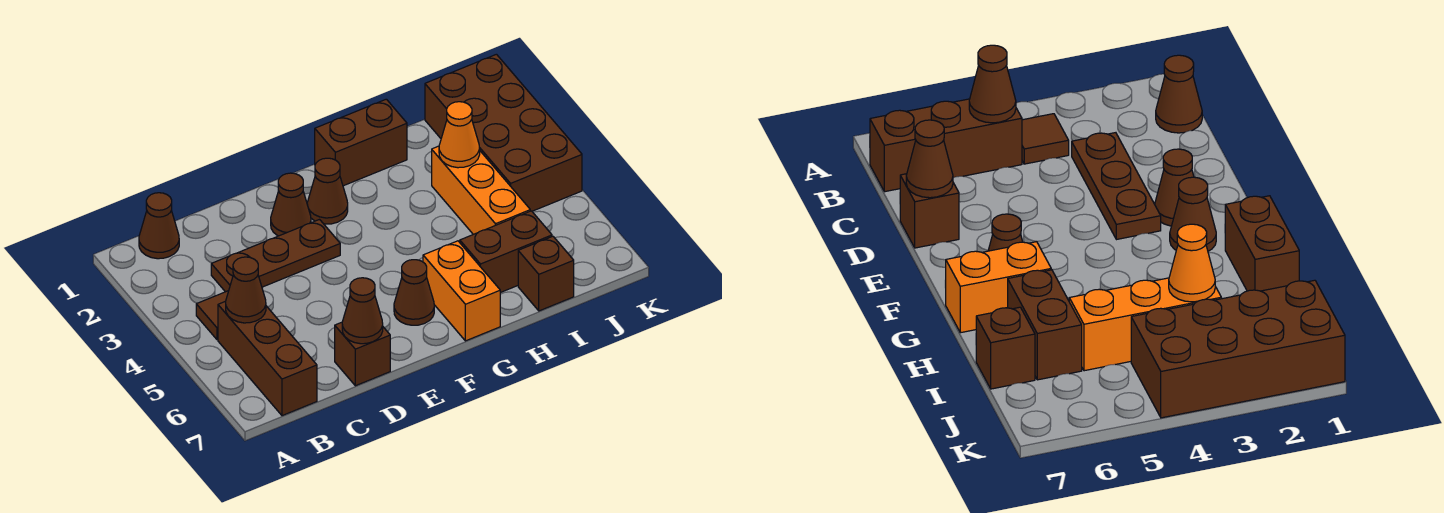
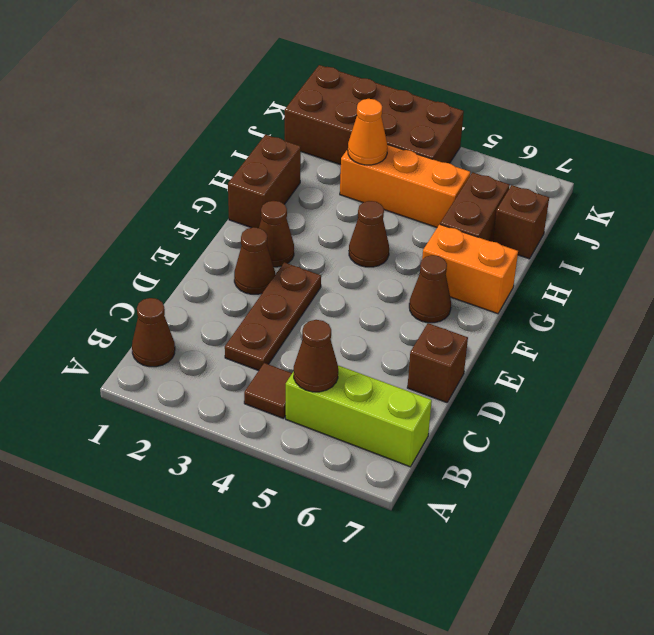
brown 1x3 brick [218,301,317,416] -> lime 1x3 brick [286,365,432,467]
brown 1x1 cone [342,278,383,344] -> brown 1x1 cone moved to [349,201,389,267]

